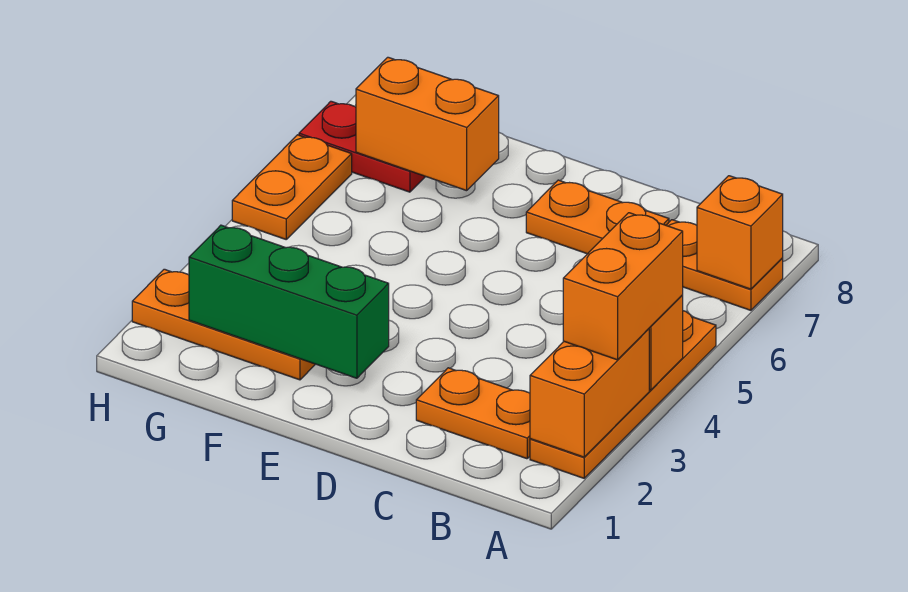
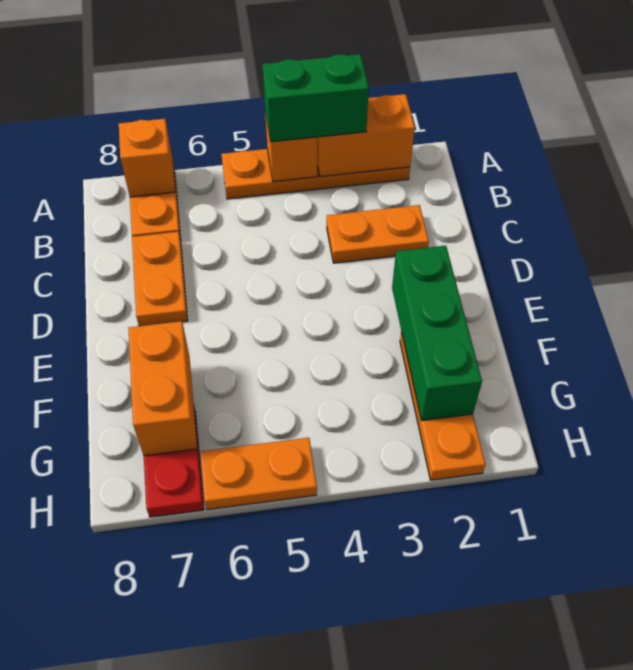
orange 1x2 brick [563,213,683,360] -> green 1x2 brick [262,54,369,142]
orange 1x2 plate [416,368,530,459] -> orange 1x2 plate turned to [327,205,429,263]

